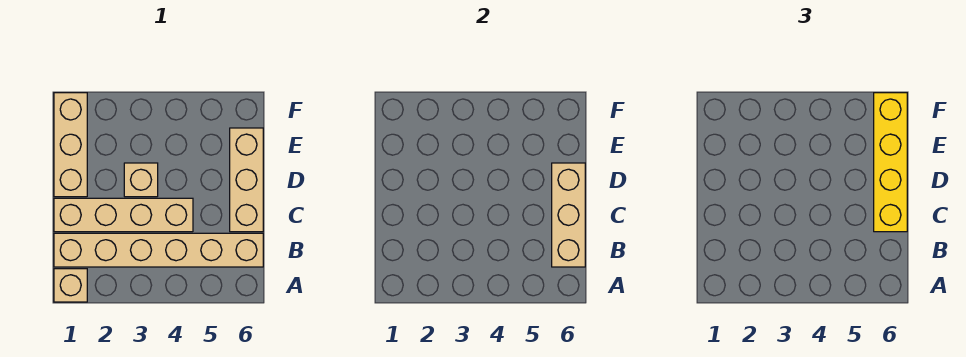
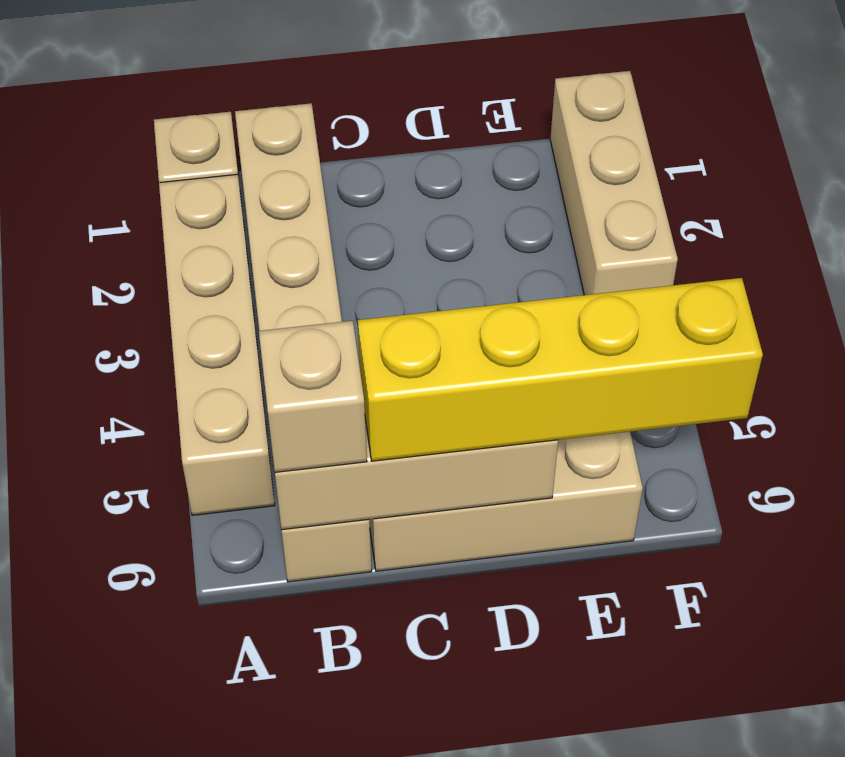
tan 1x4 brick [54,198,193,232] -> tan 1x4 brick moved to [159,174,275,515]
tan 1x3 brick [54,93,87,197] -> tan 1x3 brick turned to [550,71,678,295]
tan 1x1 brick [124,163,158,197] -> tan 1x1 brick moved to [259,321,367,472]

